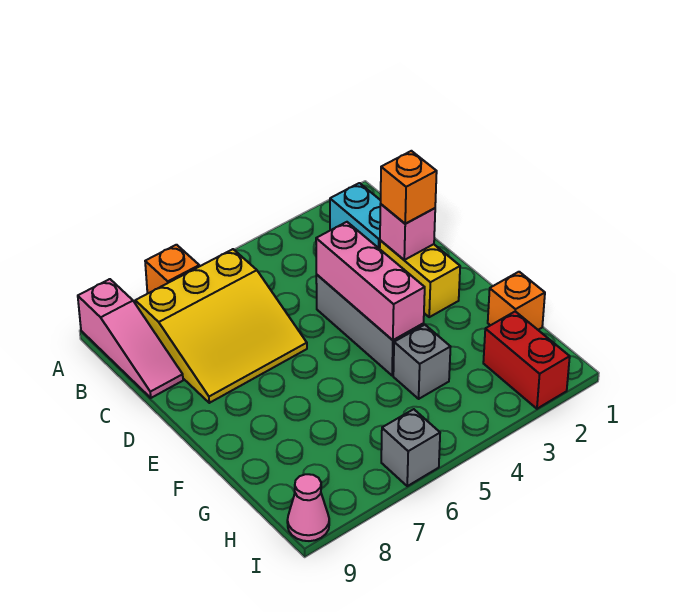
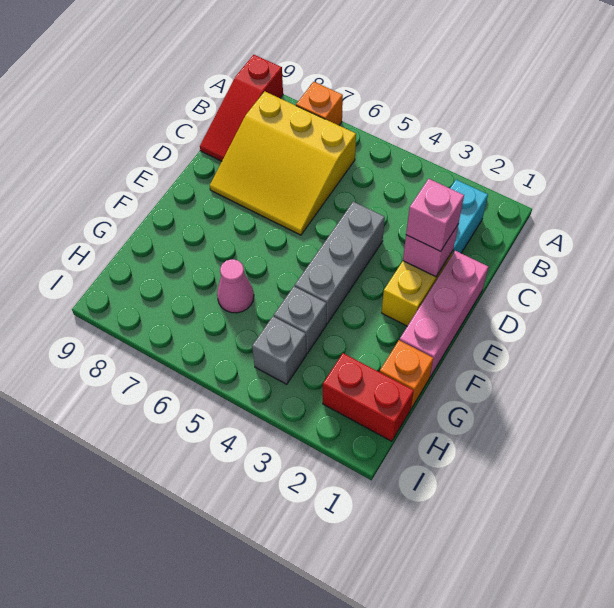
pink 1x3 slope [78,279,183,398] -> red 1x3 slope [200,55,283,161]
orange 1x1 brick [381,151,437,224] -> pink 1x1 brick [406,179,464,251]
pink 1x3 brick [316,222,425,340] -> pink 1x3 brick moved to [400,251,488,377]
red 1x2 brick [483,311,570,409] -> red 1x2 brick turned to [323,353,414,441]
grey 1x1 brick [381,409,440,486] -> grey 1x1 brick moved to [252,317,306,384]
pink 1x1 cone [287,474,329,541] -> pink 1x1 cone moved to [217,259,254,313]

